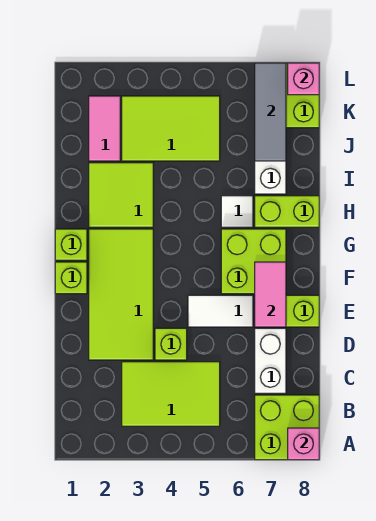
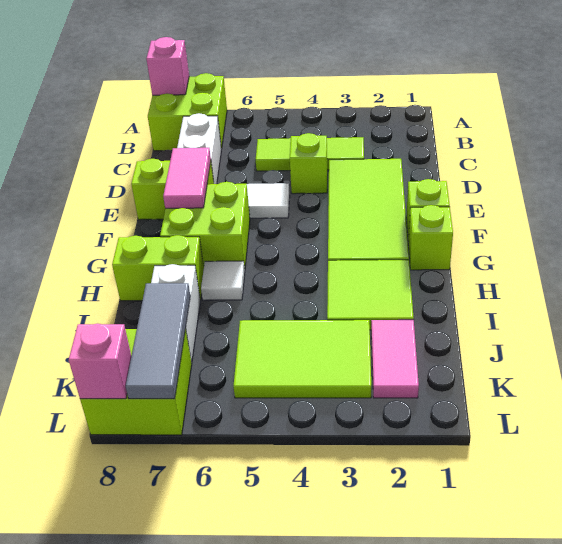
lime 2x3 tile [122,362,220,426] -> lime 1x3 tile [256,137,364,171]

